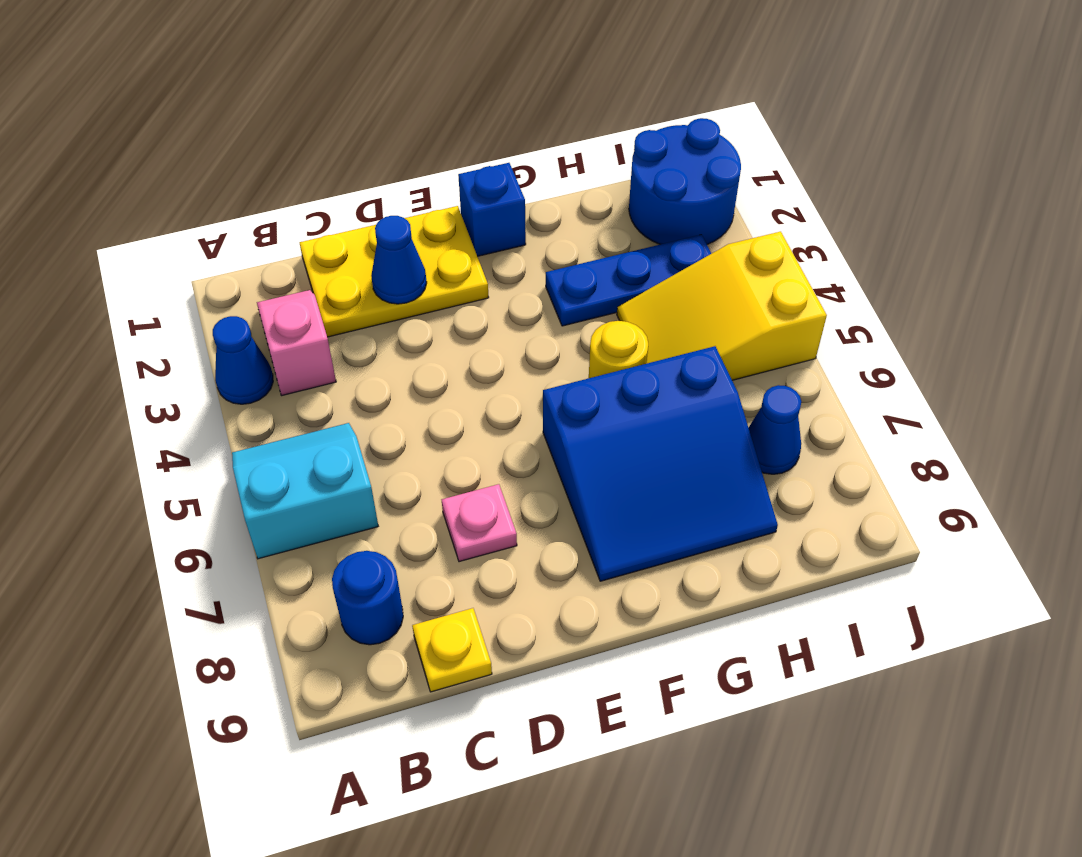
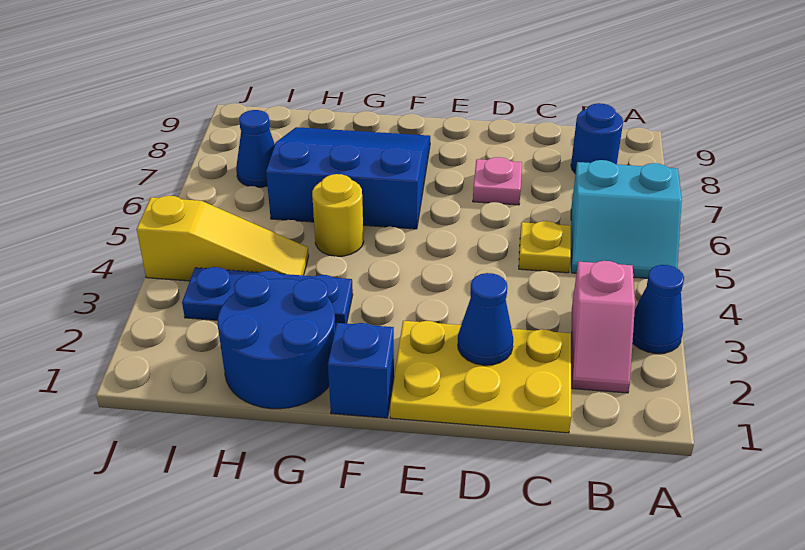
yellow 1x1 plate [412,608,492,692] -> yellow 1x1 plate moved to [519,221,571,273]
yellow 2x3 slope [617,231,827,380] -> yellow 1x3 slope [137,196,309,281]
blue 2x2 round brick [629,118,741,244] -> blue 2x2 round brick moved to [218,274,335,409]

